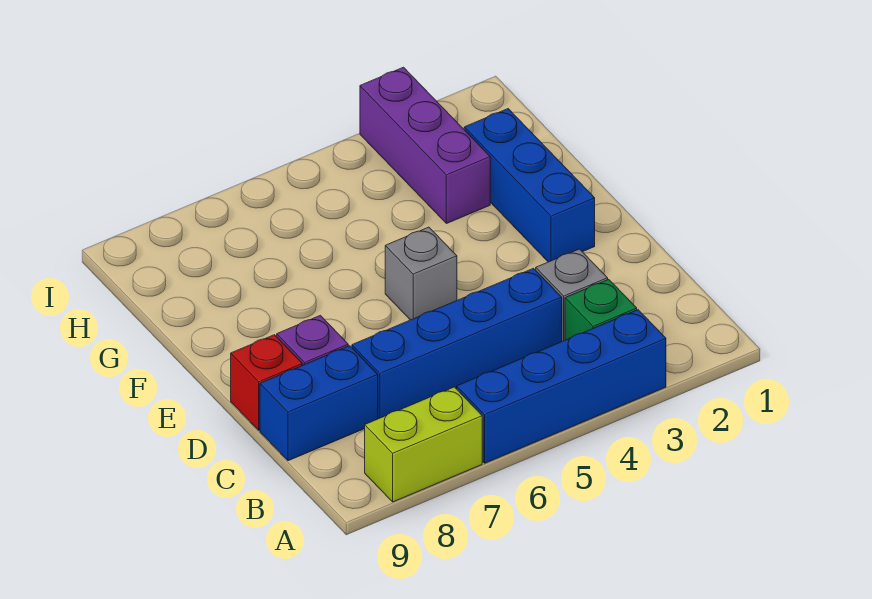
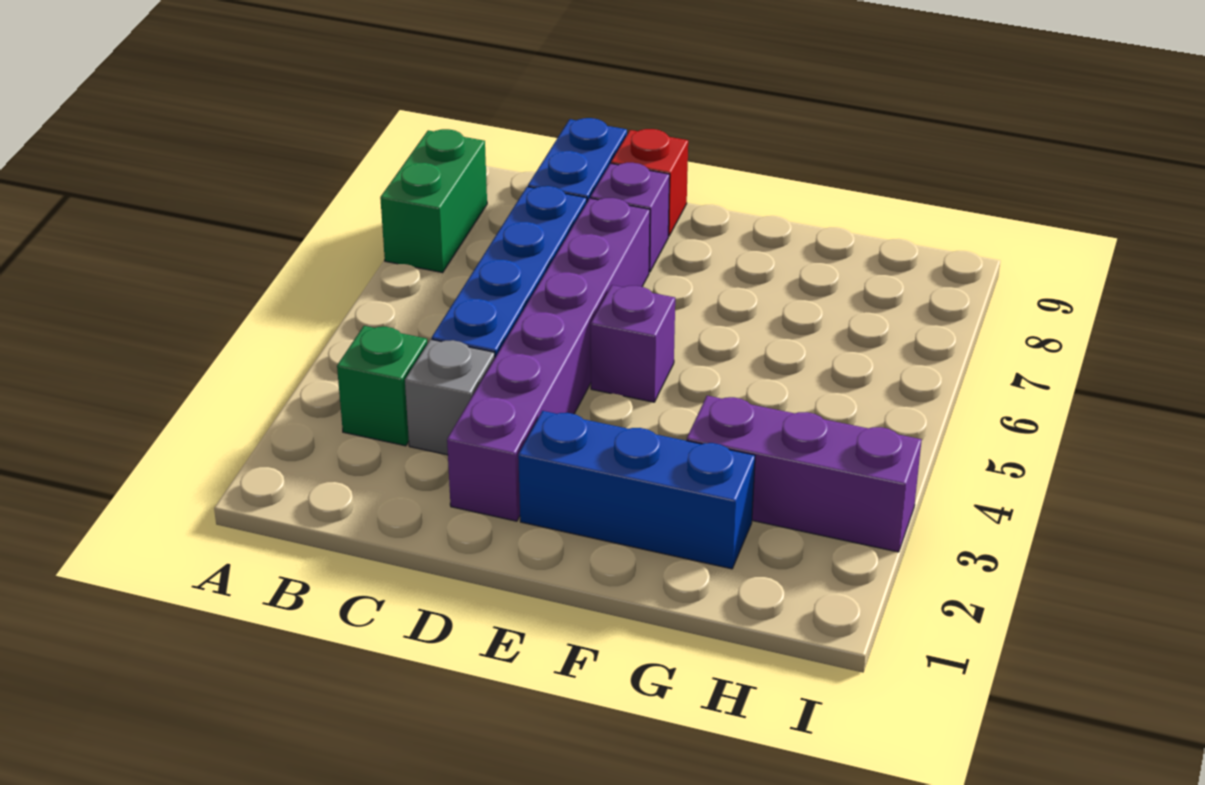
blue 1x4 brick [457,310,666,463] -> none
lime 1x2 brick [365,387,482,502] -> green 1x2 brick [380,129,487,273]
none -> purple 1x6 brick [447,198,650,521]
grey 1x1 brick [385,227,457,320] -> purple 1x1 brick [591,285,675,402]

